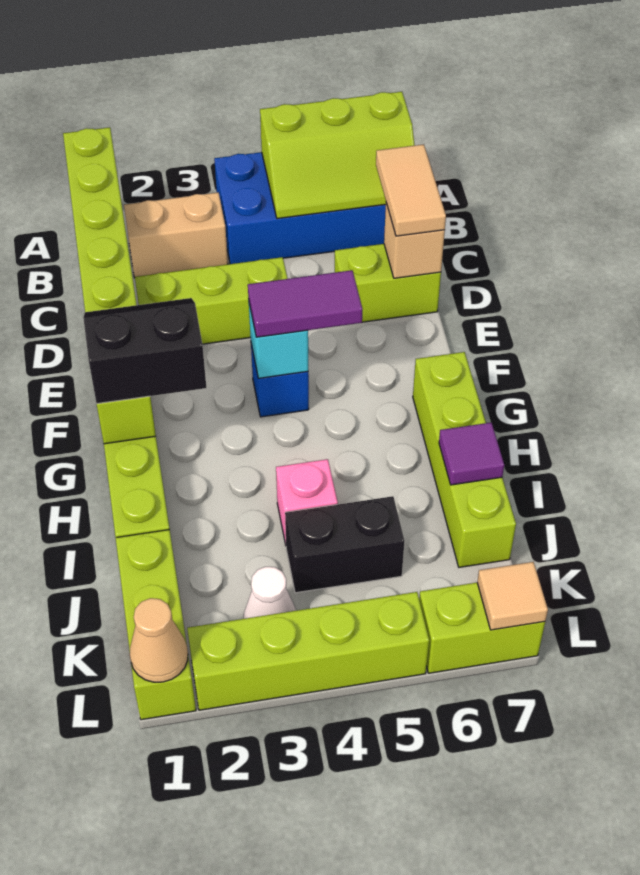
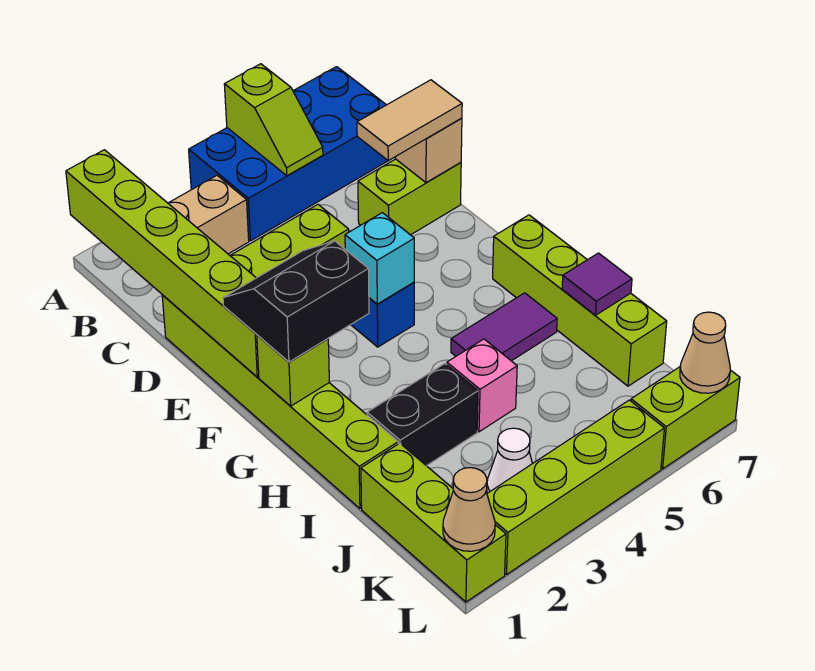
lime 2x3 slope [260,92,415,219] -> lime 1x2 slope [224,64,323,176]
tan 1x2 tile [376,144,446,236] -> tan 1x2 tile turned to [357,80,462,161]
purple 1x2 tile [248,270,362,337] -> purple 1x2 tile moved to [451,293,557,361]
black 1x2 brick [285,496,405,593] -> black 1x2 brick moved to [367,364,478,466]
tan 1x1 tile [477,562,548,630] -> tan 1x1 cone [680,312,730,393]

